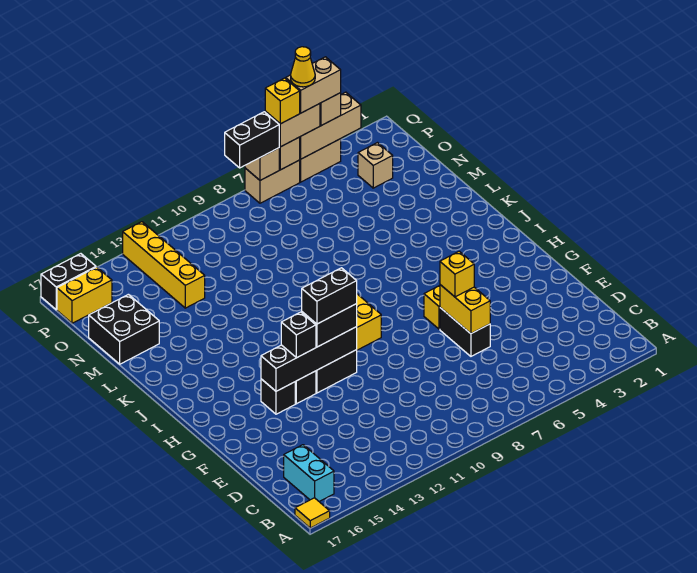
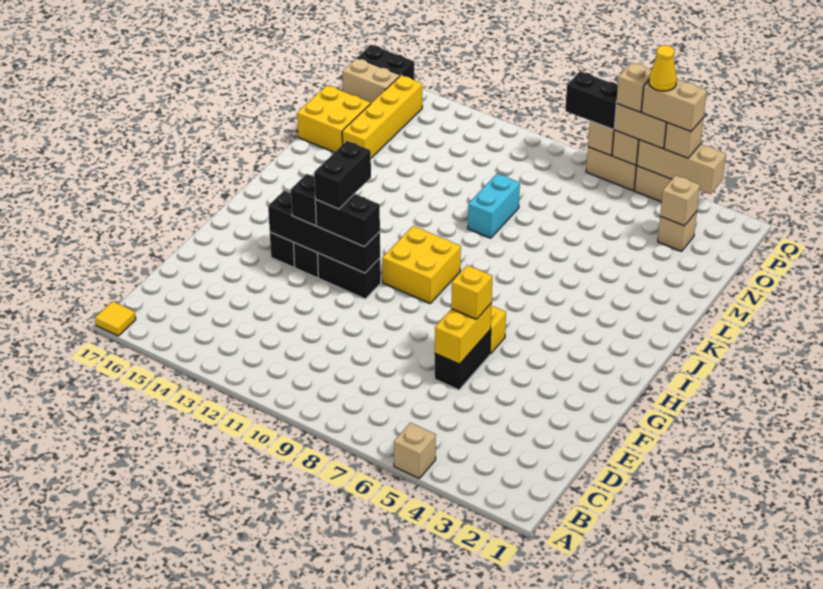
none -> tan 1x1 brick [394,423,436,479]
cyan 1x2 brick [284,445,334,502] -> cyan 1x2 brick moved to [468,174,520,238]
black 1x2 brick [302,268,357,324] -> black 1x2 brick turned to [314,141,371,209]
black 2x2 brick [89,294,159,364] -> yellow 2x2 brick [297,85,371,152]
yellow 1x4 brick [123,222,205,308] -> yellow 1x4 brick moved to [342,75,422,158]
none -> tan 1x1 brick [660,175,700,226]
yellow 1x2 brick [57,267,112,323] -> tan 1x2 brick [343,58,400,103]
yellow 1x1 brick [265,78,300,124] -> tan 1x1 brick [616,62,652,112]

